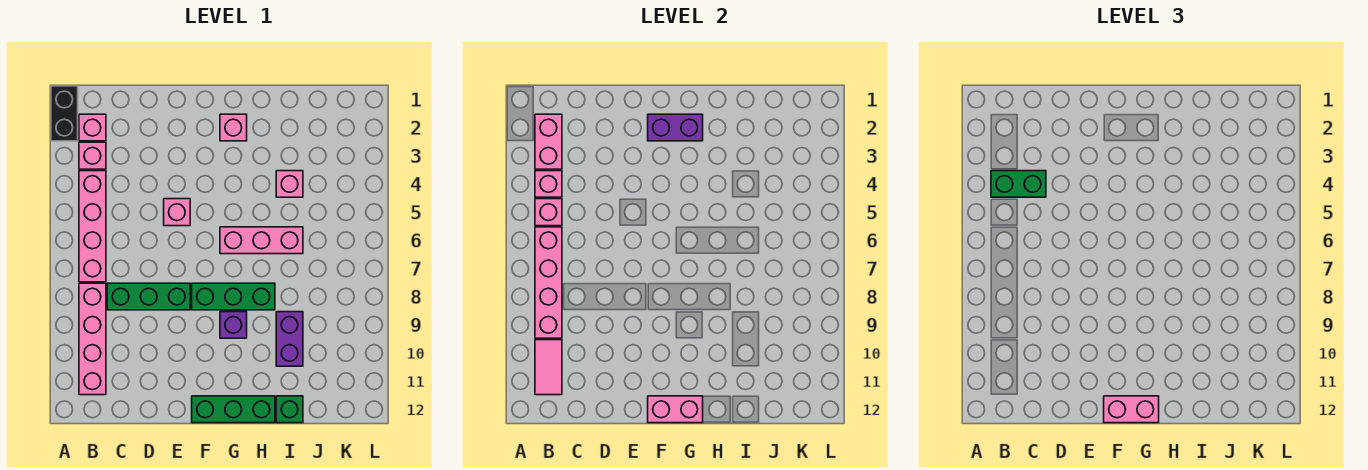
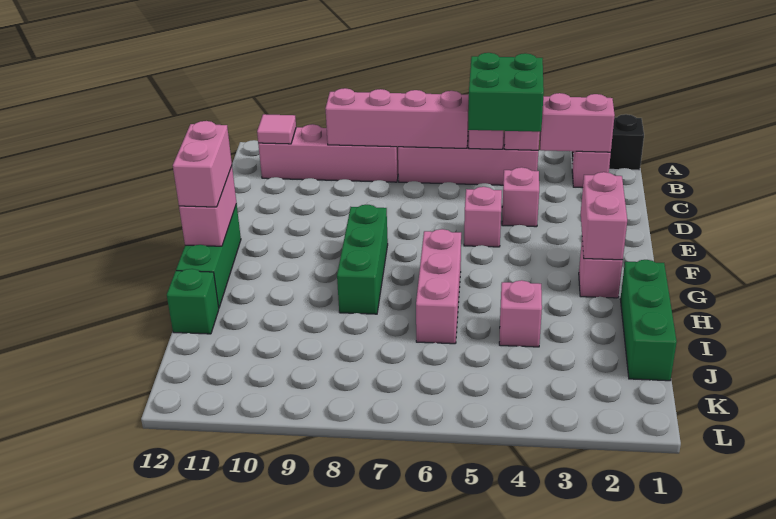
pink 1x1 brick [79,142,106,169] -> pink 1x1 brick moved to [502,167,539,227]
green 1x2 brick [991,171,1046,197] -> green 2x2 brick [468,53,544,132]
pink 1x2 tile [535,340,562,395] -> pink 1x1 tile [257,114,296,144]
green 1x3 brick [107,283,190,310] -> green 1x3 brick moved to [620,260,677,381]
purple 1x2 brick [648,114,703,141] -> pink 1x2 brick [581,172,627,260]
purple 1x1 brick [220,312,247,338] -> none
purple 1x2 brick [276,312,303,366] -> none

